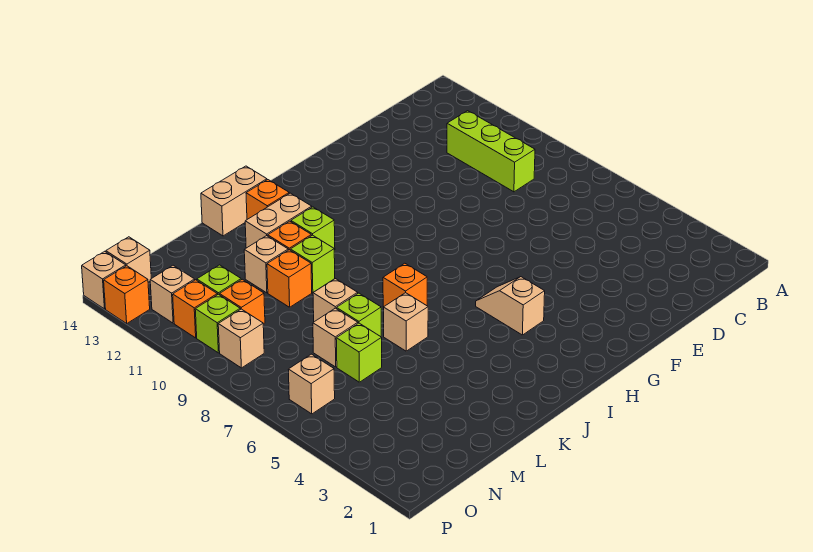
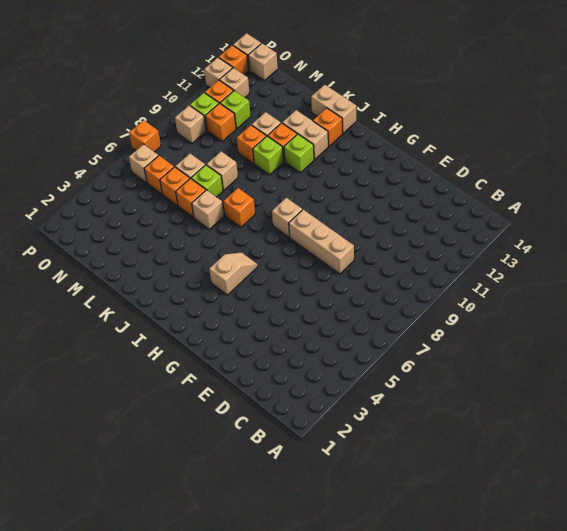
lime 1x3 brick [447,111,535,192] -> none
none -> tan 1x3 brick [289,210,354,274]
none -> tan 1x1 brick [272,198,302,237]
none -> orange 1x1 brick [176,178,206,218]
lime 1x1 brick [336,323,382,382] -> orange 1x1 brick [160,167,190,206]
none -> orange 1x1 brick [144,156,174,194]
none -> orange 1x1 brick [129,120,161,152]
none -> tan 1x1 brick [204,58,233,88]

